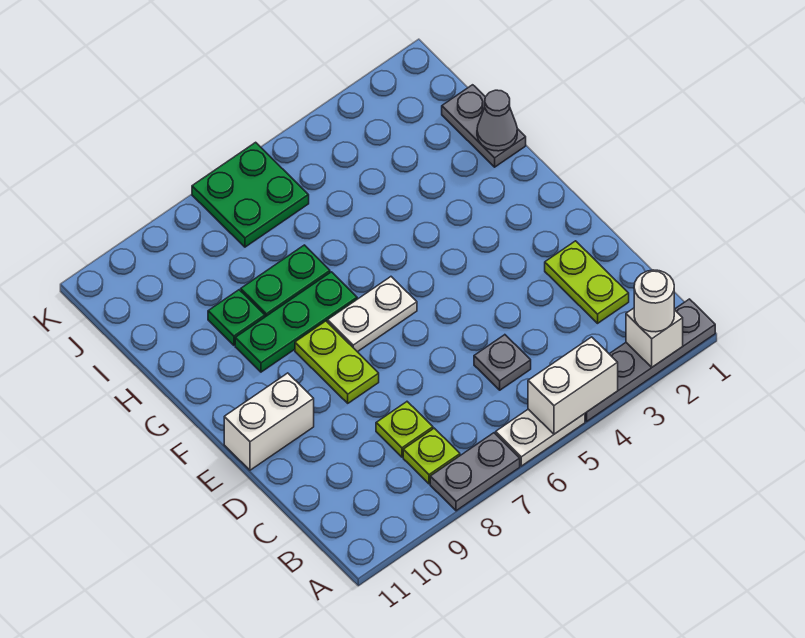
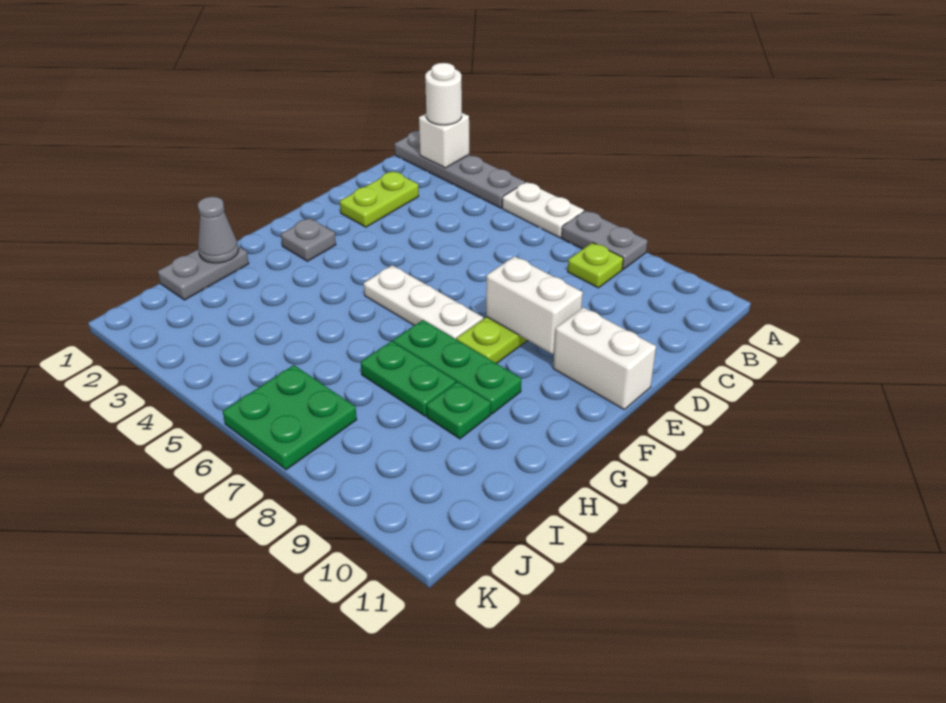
white 1x2 brick [528,337,618,434] -> white 1x2 brick moved to [486,256,583,354]
grey 1x1 plate [474,335,531,390] -> grey 1x1 plate moved to [281,218,336,261]
lime 1x1 plate [376,402,433,457] -> none
white 1x2 plate [327,277,417,352] -> white 1x3 plate [364,265,483,339]

